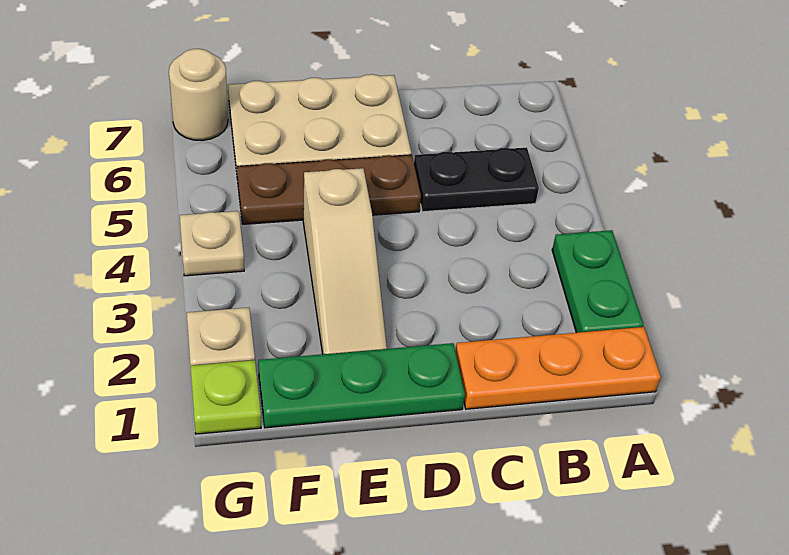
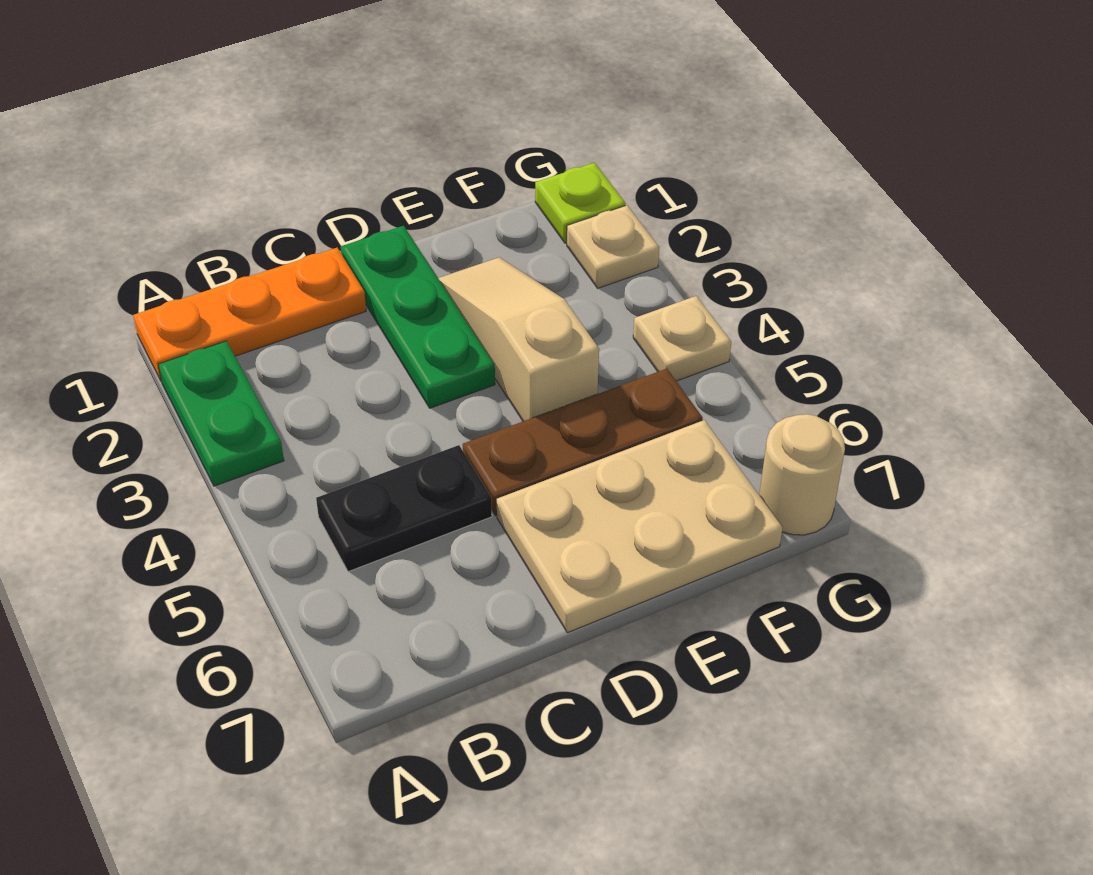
green 1x3 plate [258,343,465,428] -> green 1x3 plate turned to [341,226,495,408]

